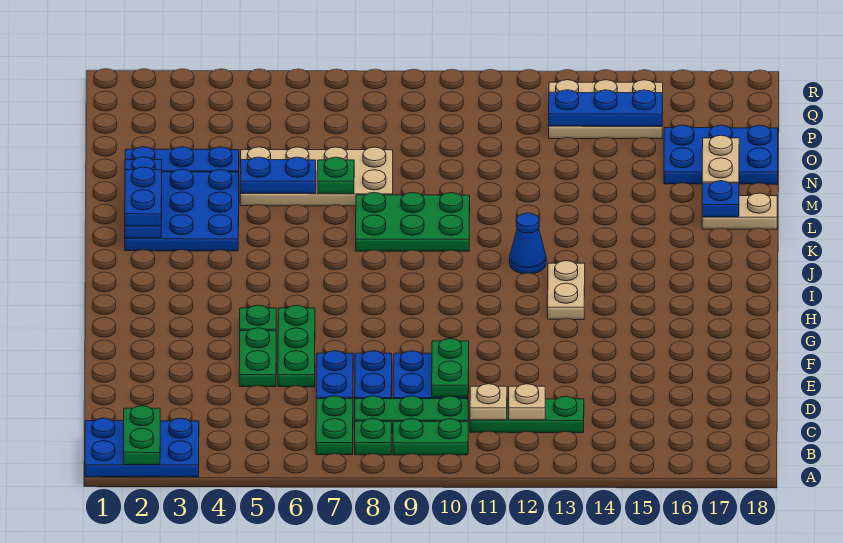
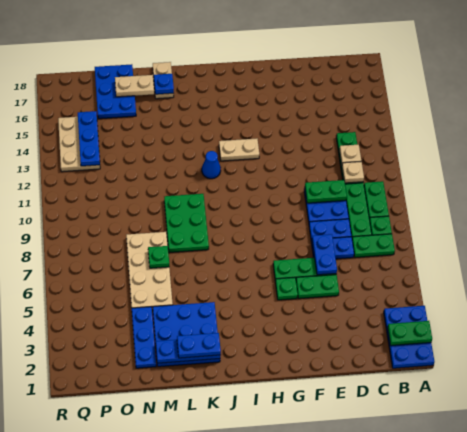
blue 1x2 plate [240,157,316,193] -> blue 1x2 plate moved to [312,234,337,275]

